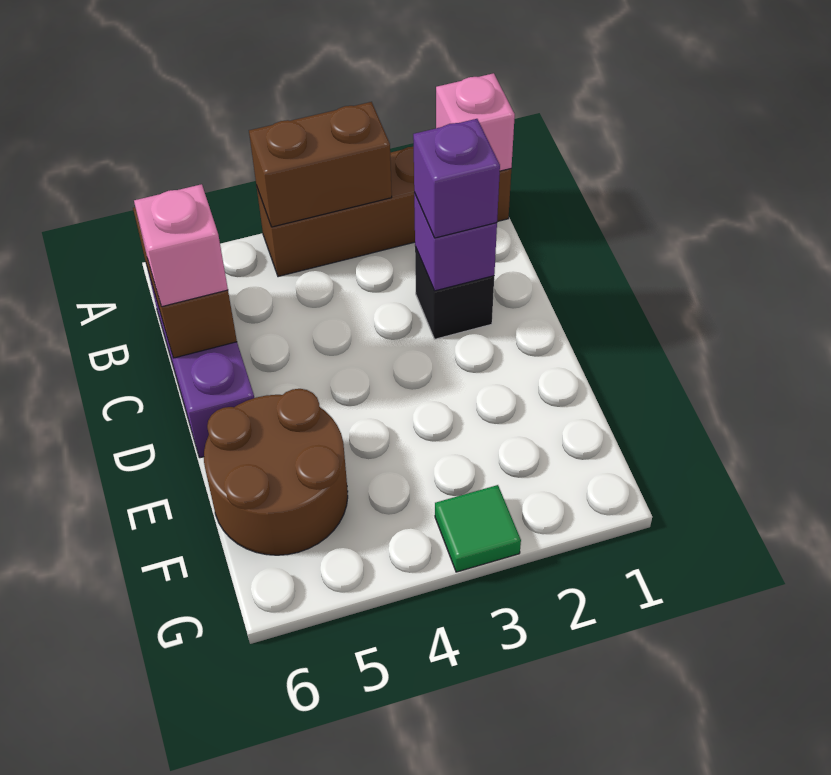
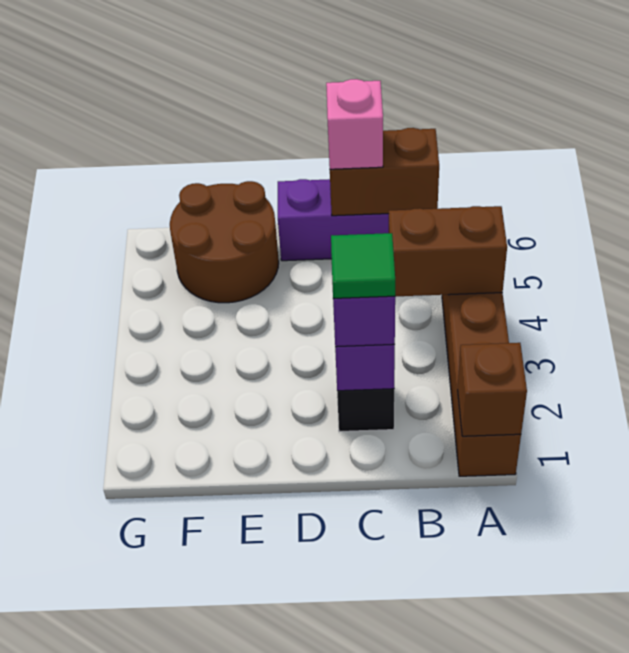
pink 1x1 brick [436,73,515,171] -> brown 1x1 brick [458,343,527,436]
brown 1x2 brick [249,102,392,227] -> brown 1x2 brick turned to [389,206,507,296]
green 1x1 tile [435,485,521,572] -> green 1x1 tile moved to [331,233,395,298]

